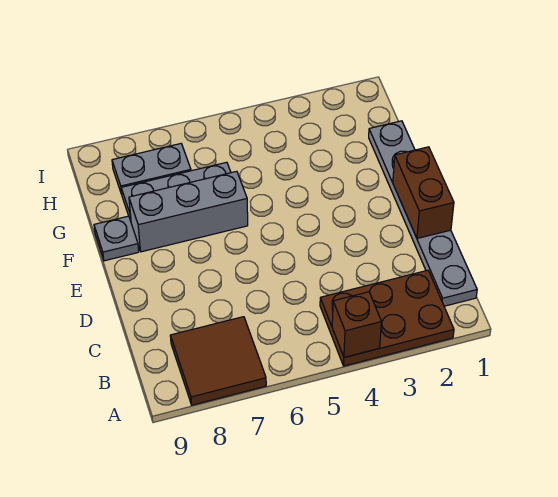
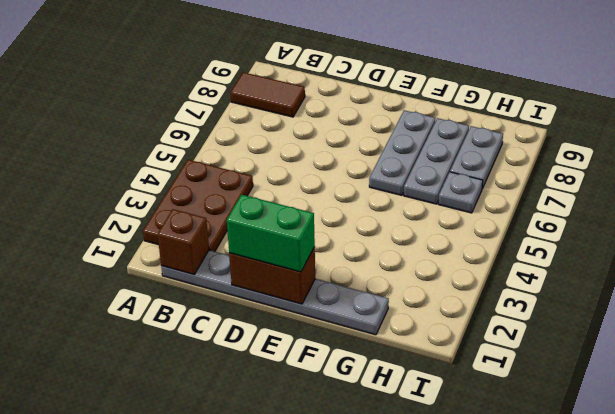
brown 1x1 brick [332,292,381,357] -> brown 1x1 brick moved to [157,209,209,274]
brown 2x2 tile [170,317,266,405] -> brown 1x2 tile [230,72,305,117]
none -> green 1x2 brick [227,195,315,272]
grey 1x3 brick [129,171,248,252] -> grey 1x3 plate [369,110,436,195]
grey 1x1 plate [94,216,139,261] -> grey 1x1 plate moved to [438,172,483,213]

